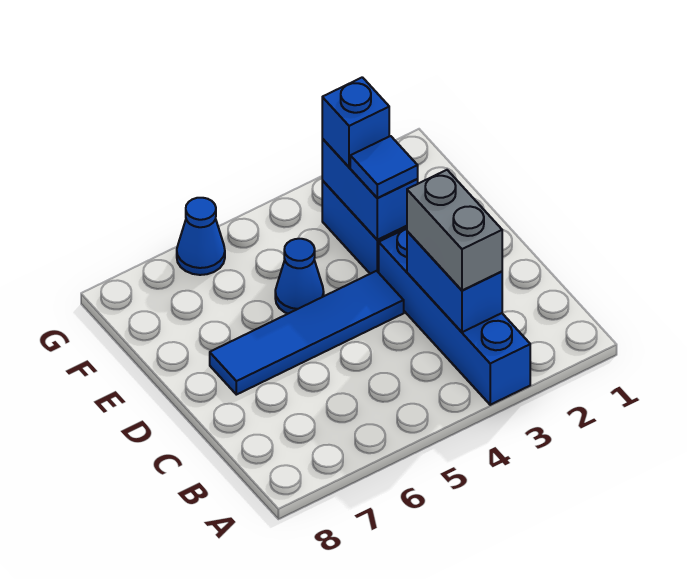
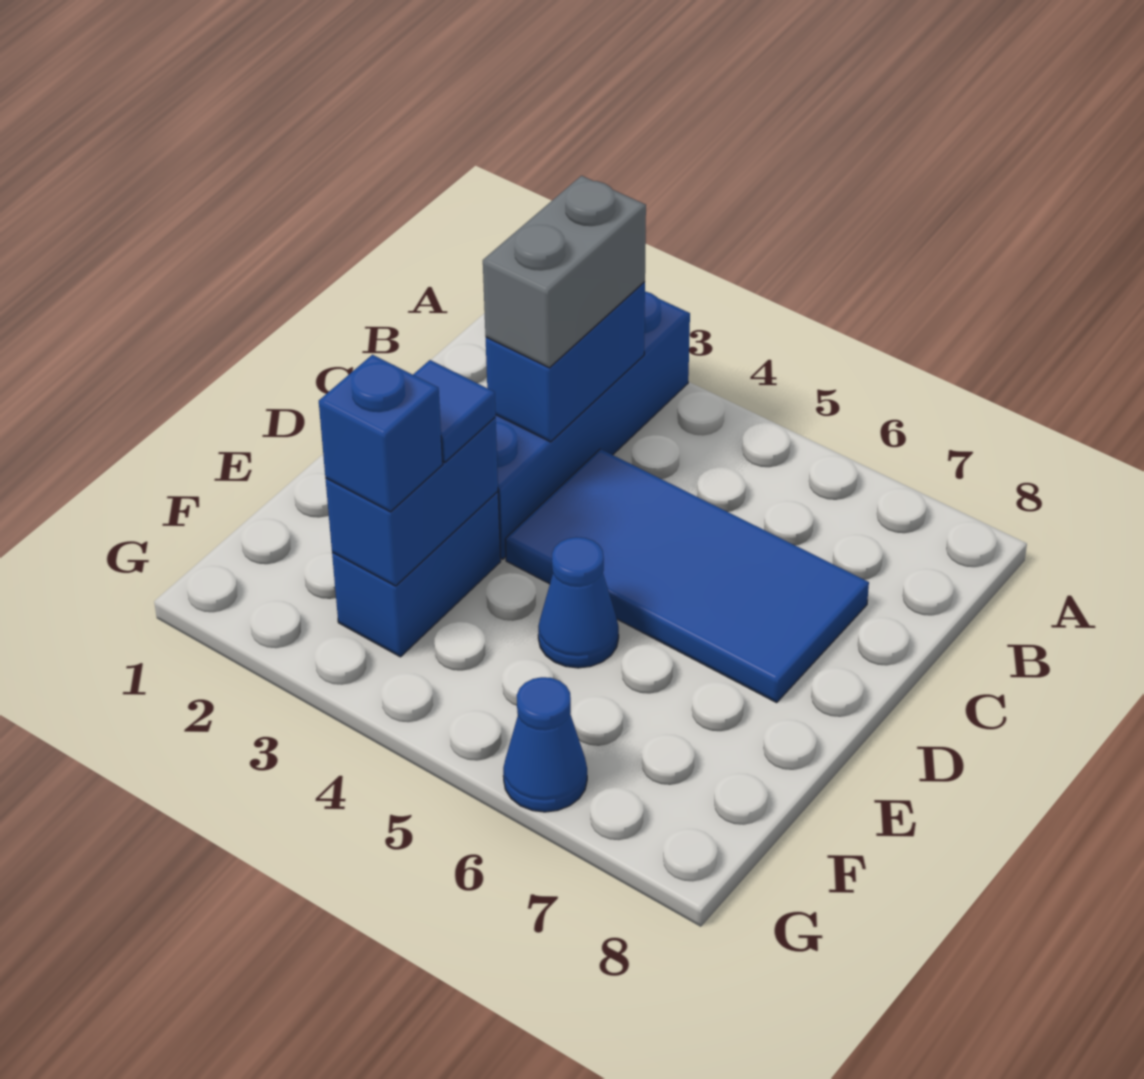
blue 1x4 tile [210,271,404,395] -> blue 2x4 tile [505,449,869,702]

